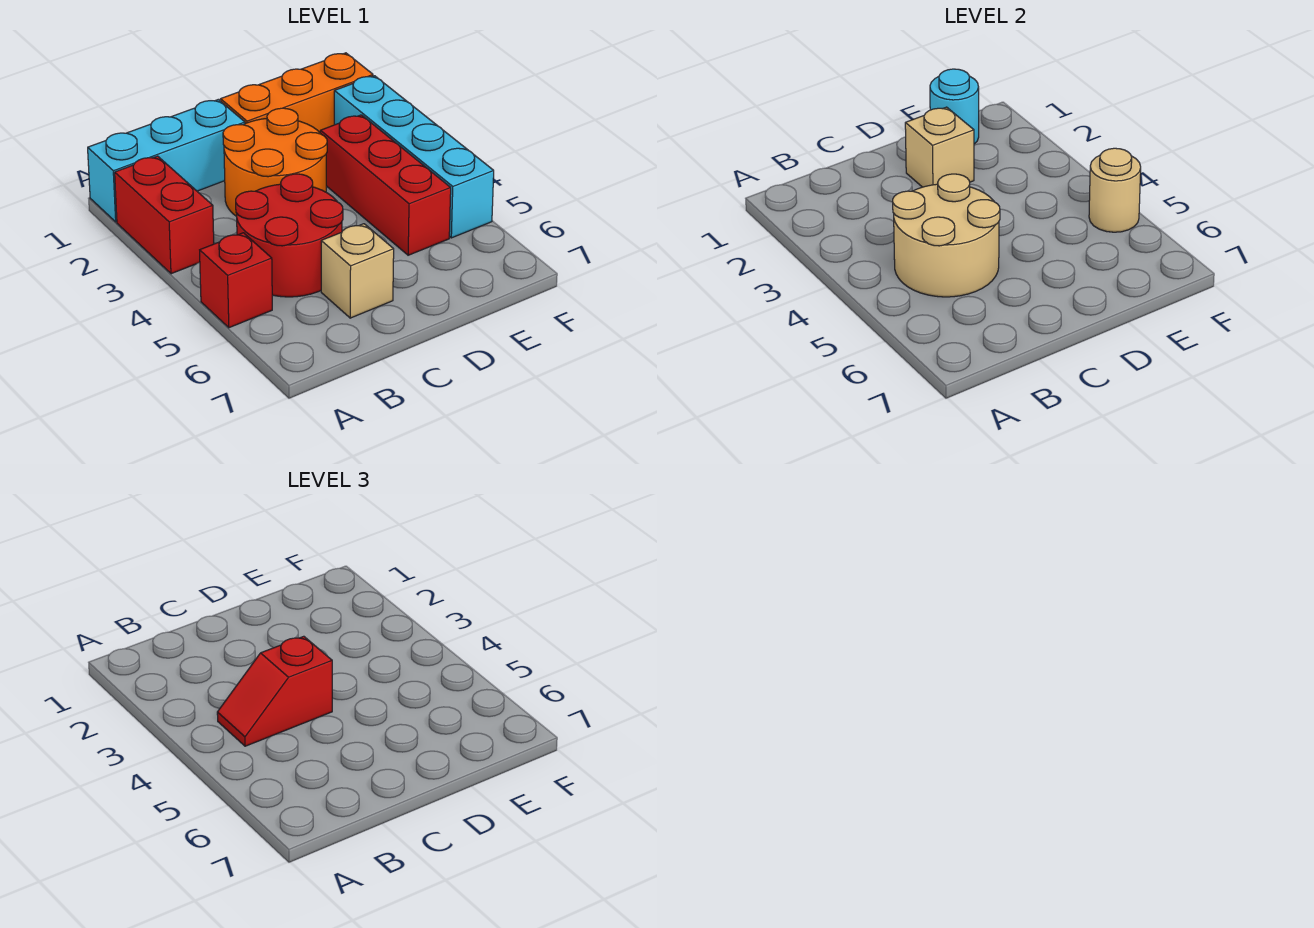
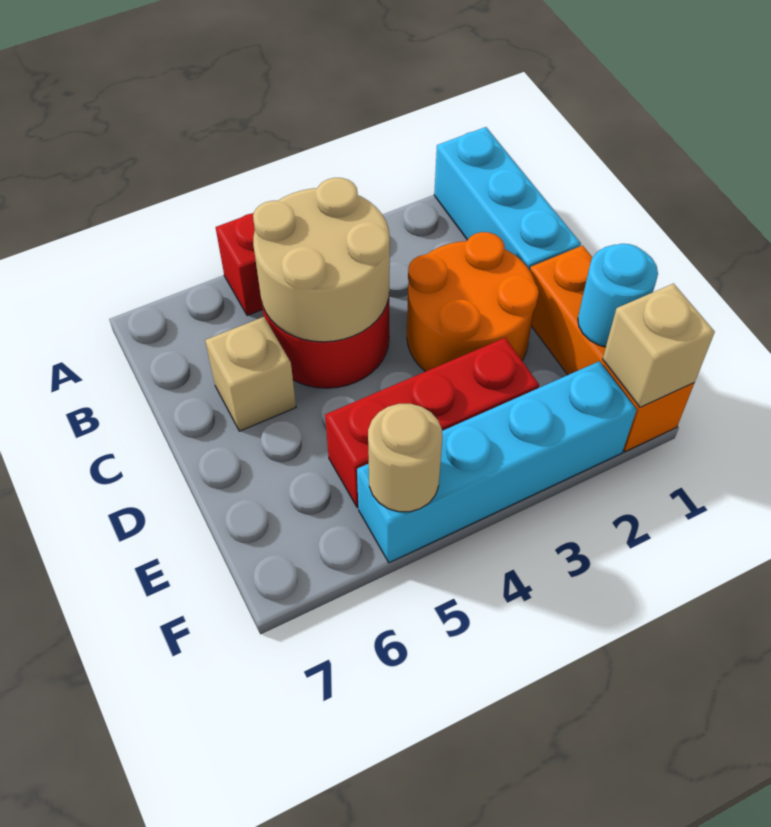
red 1x2 brick [115,156,214,274] -> none
red 1x2 slope [217,636,332,746] -> none
tan 1x1 brick [905,107,974,187] -> tan 1x1 brick moved to [603,284,715,407]

